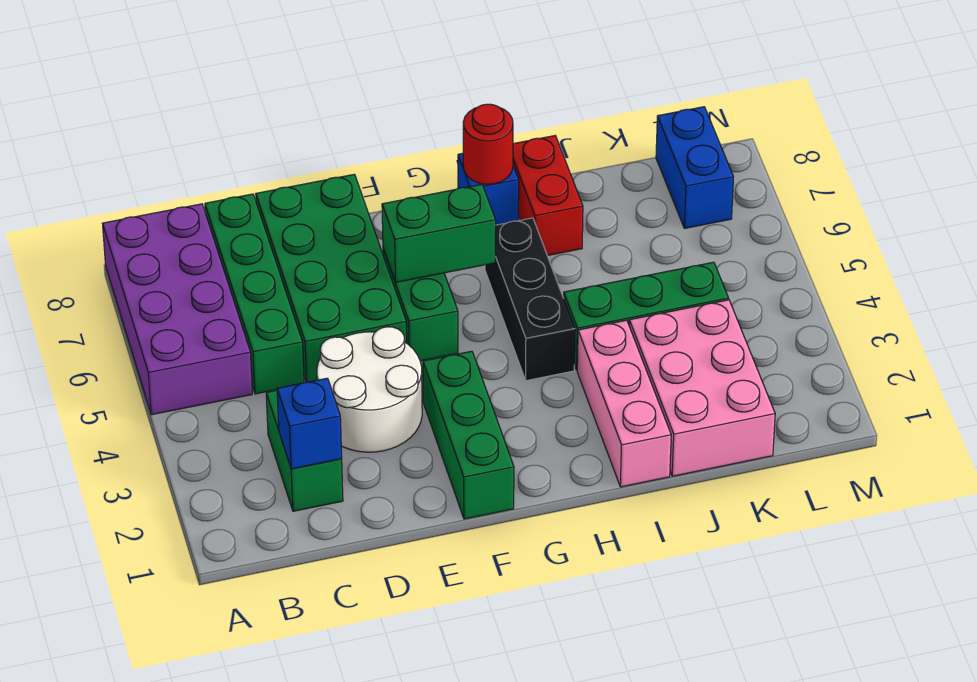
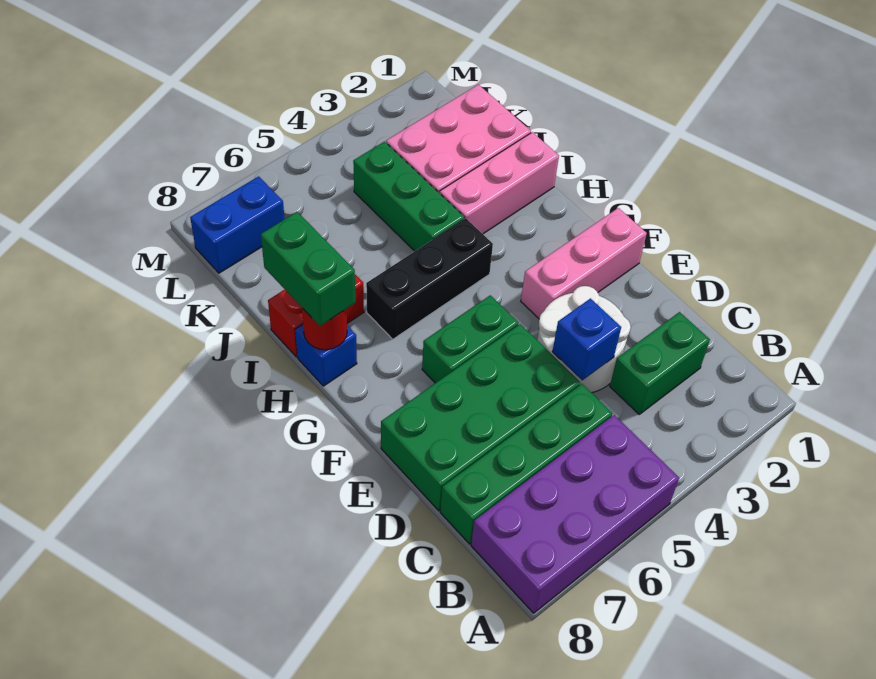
blue 1x1 brick [277,378,342,469] -> blue 1x1 brick moved to [552,299,621,380]
green 1x3 brick [423,351,514,519] -> pink 1x3 brick [521,208,647,319]
green 1x2 brick [382,184,496,283] -> green 1x2 brick moved to [261,212,355,326]

